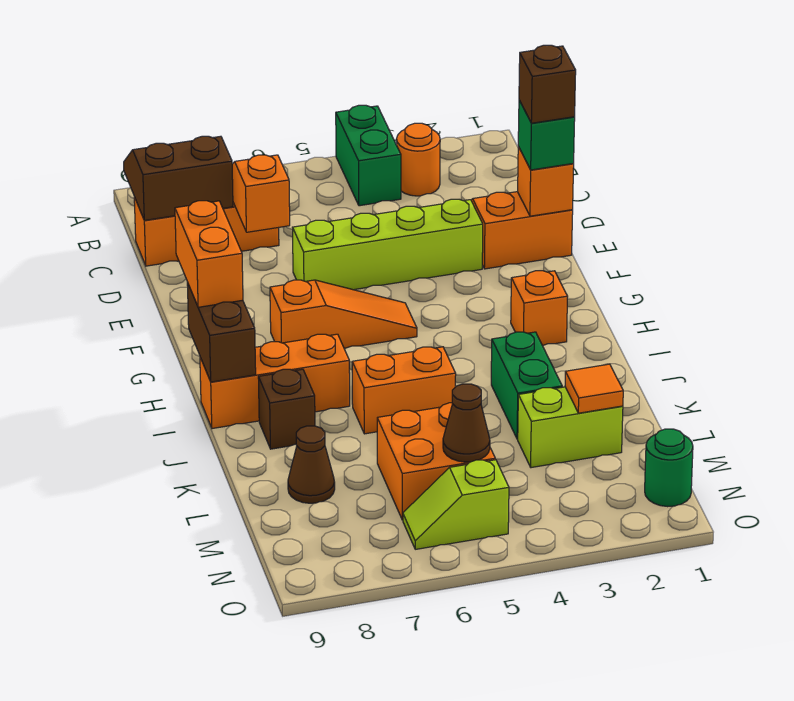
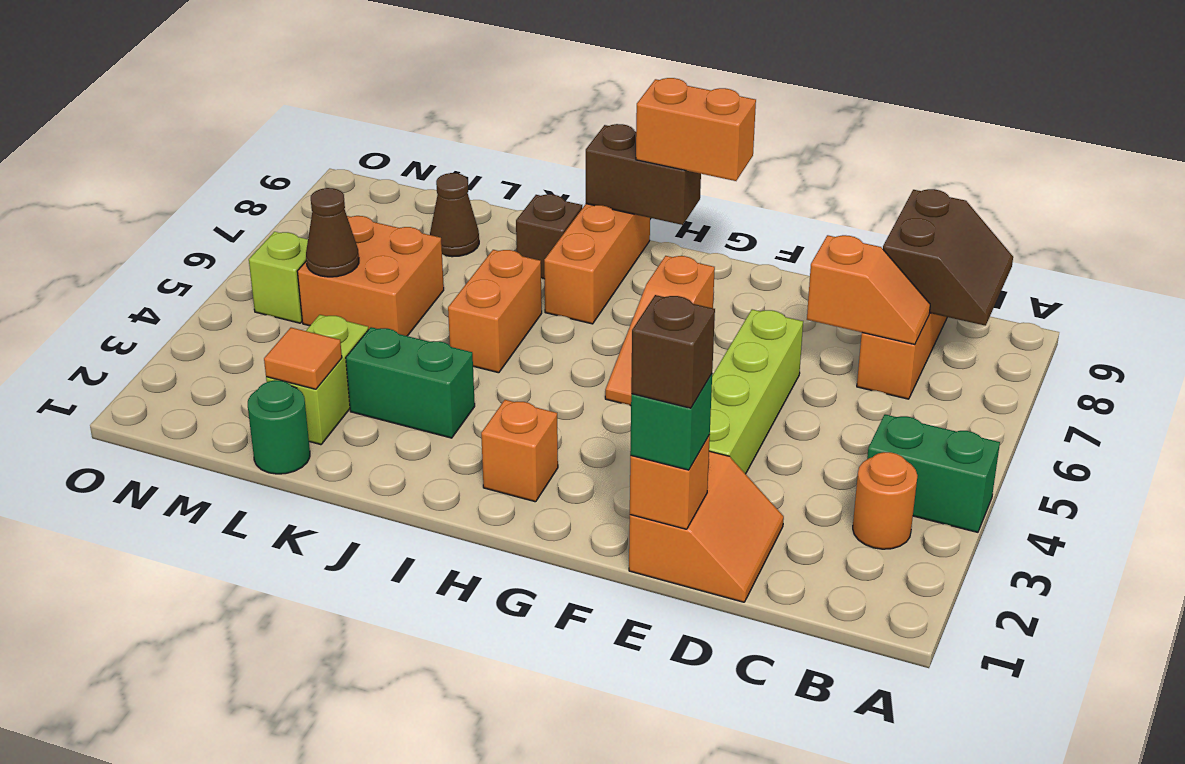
green 1x1 round brick [645,429,693,507] -> green 1x1 round brick moved to [248,380,310,474]

